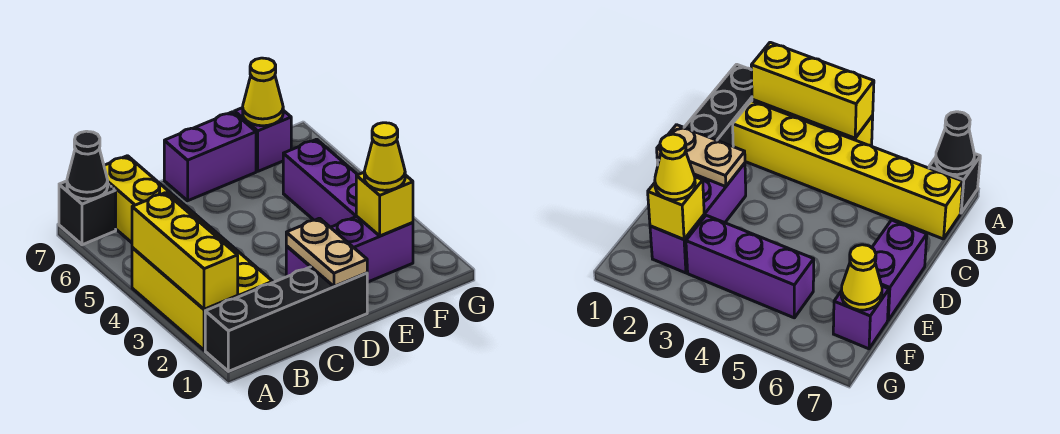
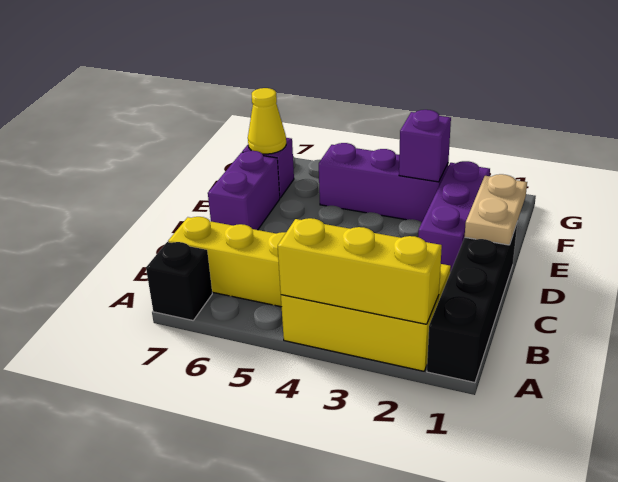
black 1x1 cone [67,131,108,199] -> none
tan 1x2 plate [286,218,367,286] -> tan 1x2 plate turned to [465,174,527,245]
yellow 1x1 brick [356,173,413,236] -> none
yellow 1x1 cone [364,123,405,190] -> none
none -> purple 1x1 brick [399,110,451,182]

